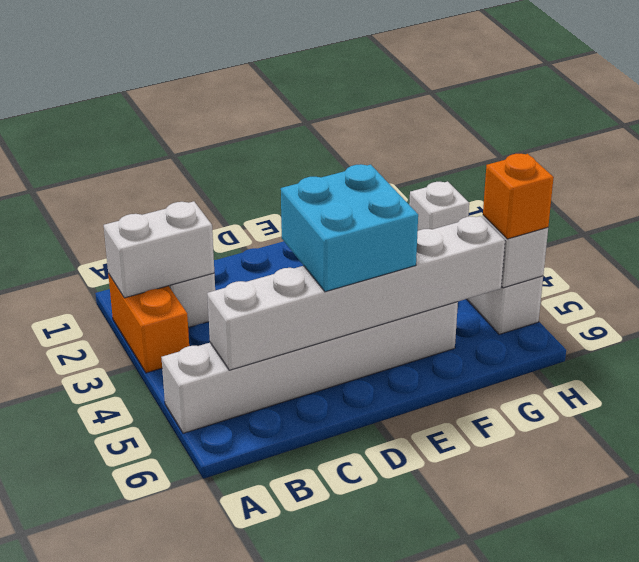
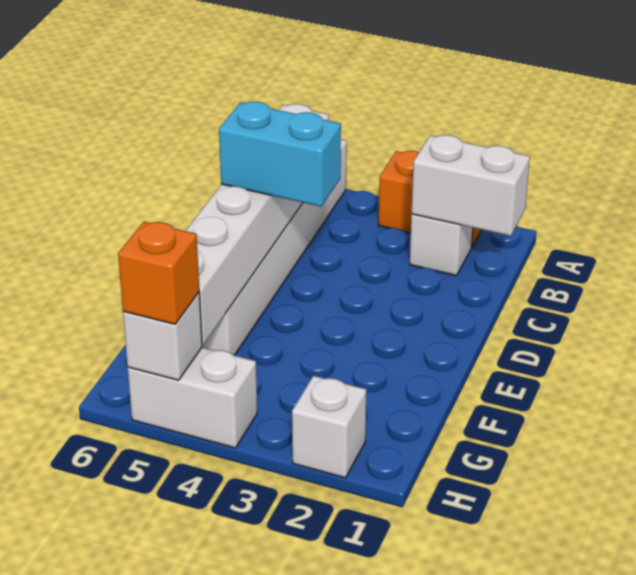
white 1x2 brick [104,201,214,298] -> white 1x2 brick turned to [412,135,530,236]
cyan 2x2 brick [281,164,418,292] -> cyan 1x2 brick [219,102,341,206]

